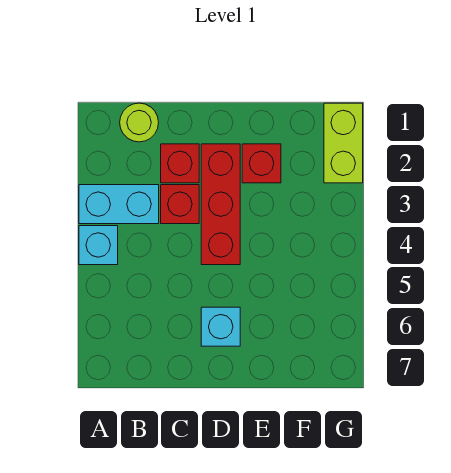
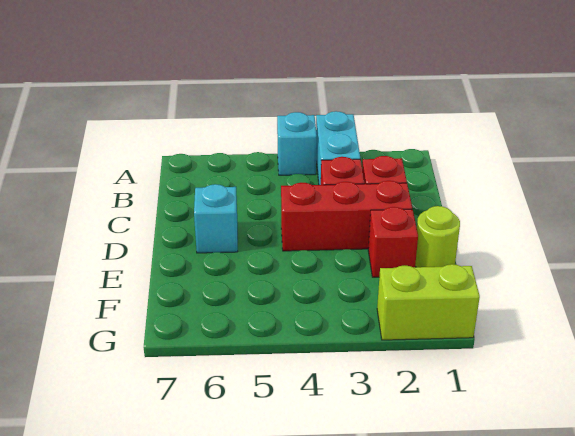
lime 1x1 round brick [120,103,159,142] -> lime 1x1 round brick moved to [415,206,460,267]

